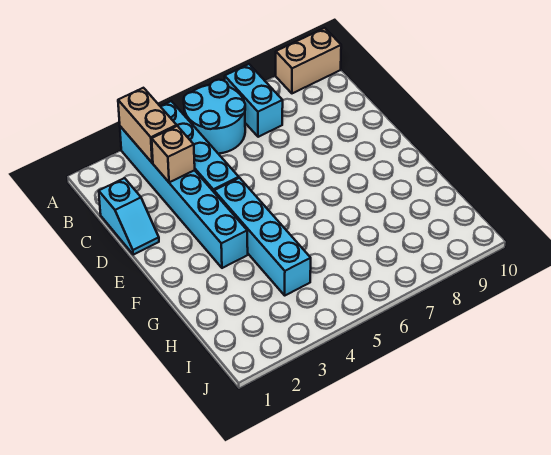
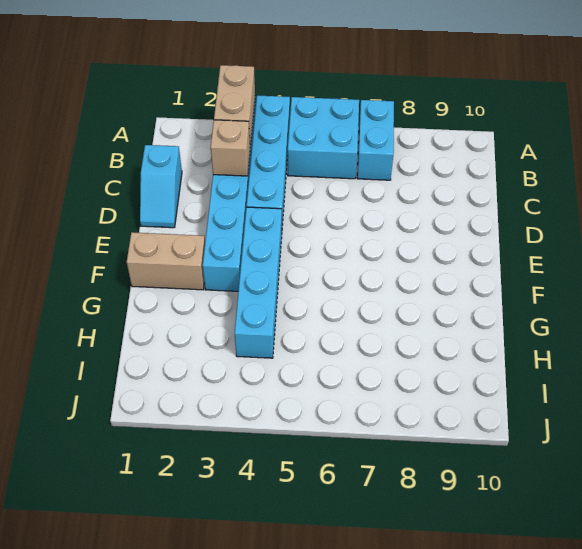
cyan 2x2 round brick [184,80,245,154] -> cyan 2x2 brick [288,97,359,179]
tan 1x2 brick [276,28,341,93] -> tan 1x2 brick moved to [127,232,205,290]

